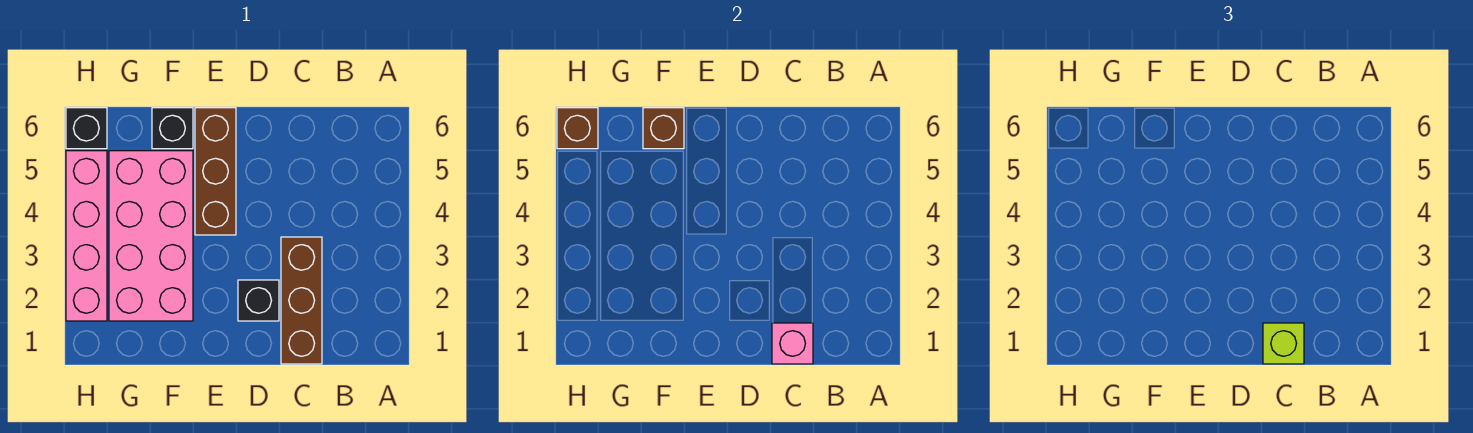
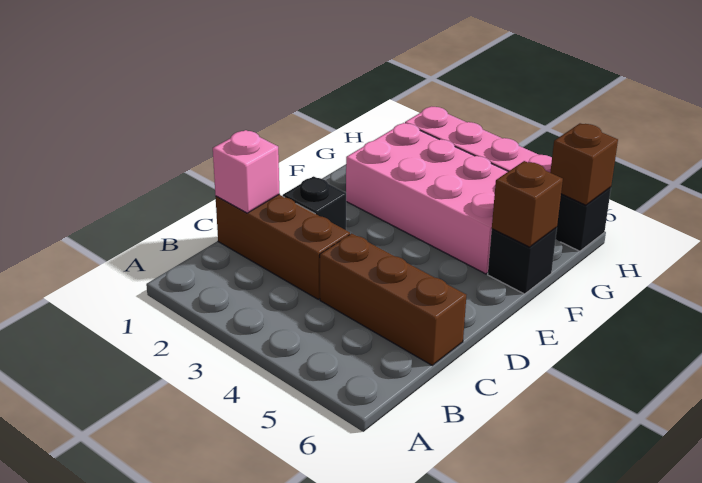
lime 1x1 brick [1263,323,1304,364] -> none
brown 1x3 brick [195,108,236,235] -> brown 1x3 brick moved to [320,233,466,365]

